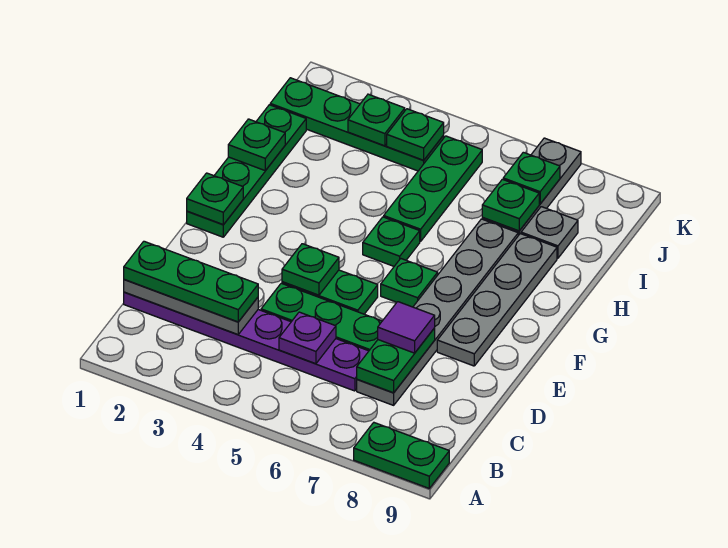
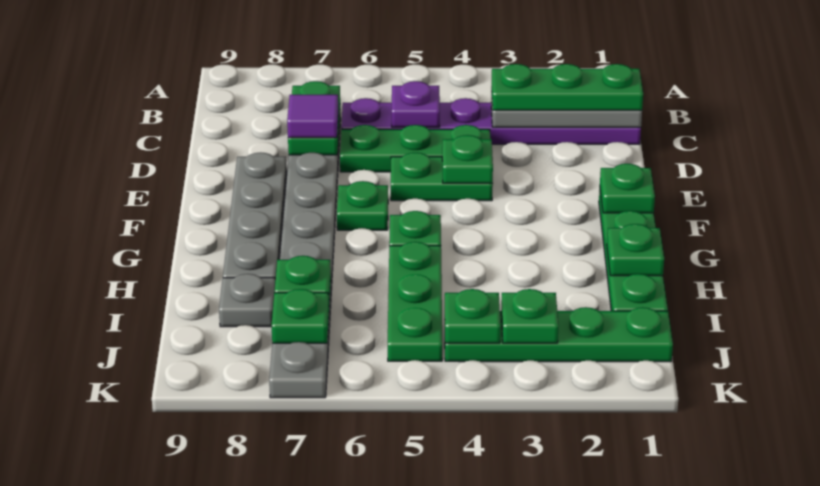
green 1x2 plate [354,423,449,488] -> none

